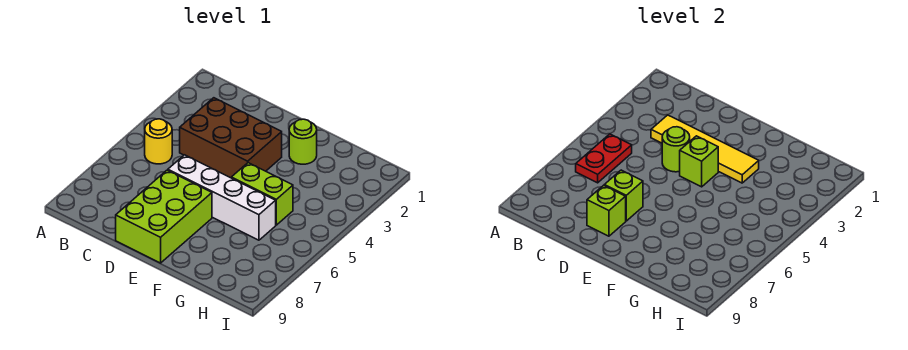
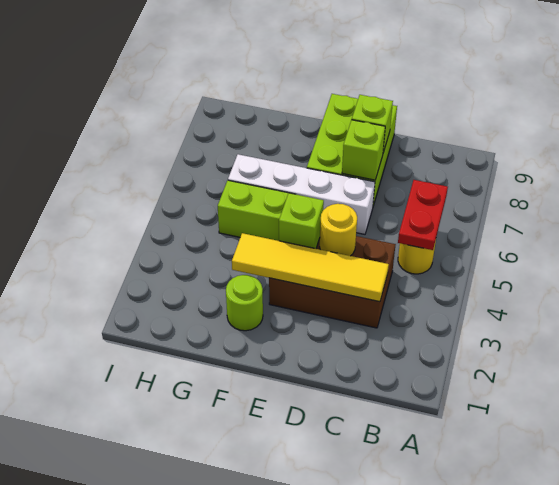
lime 1x1 round brick [662,127,690,172] -> yellow 1x1 round brick [320,204,357,256]

